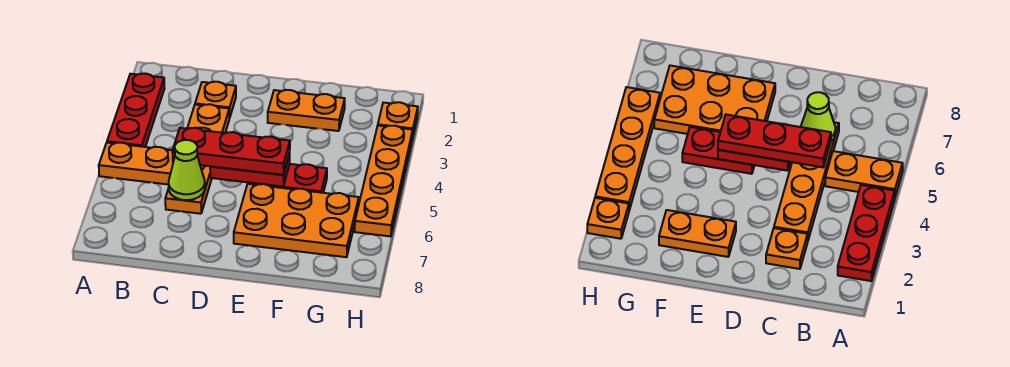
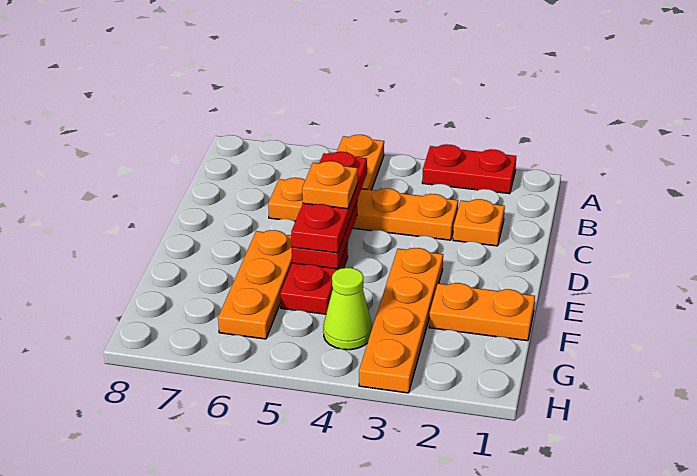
red 1x3 plate [107,74,164,147] -> red 1x2 plate [422,144,516,194]
lime 1x1 cone [169,140,205,200] -> lime 1x1 cone moved to [323,268,372,350]
orange 1x2 plate [268,90,345,131] -> orange 1x2 plate turned to [429,283,535,341]
orange 2x3 plate [234,184,359,257] -> orange 1x3 plate [218,230,292,339]
orange 1x1 plate [378,102,418,139] -> orange 1x1 plate moved to [302,161,358,209]
orange 1x4 plate [355,126,413,236] -> orange 1x4 plate turned to [359,248,443,393]

